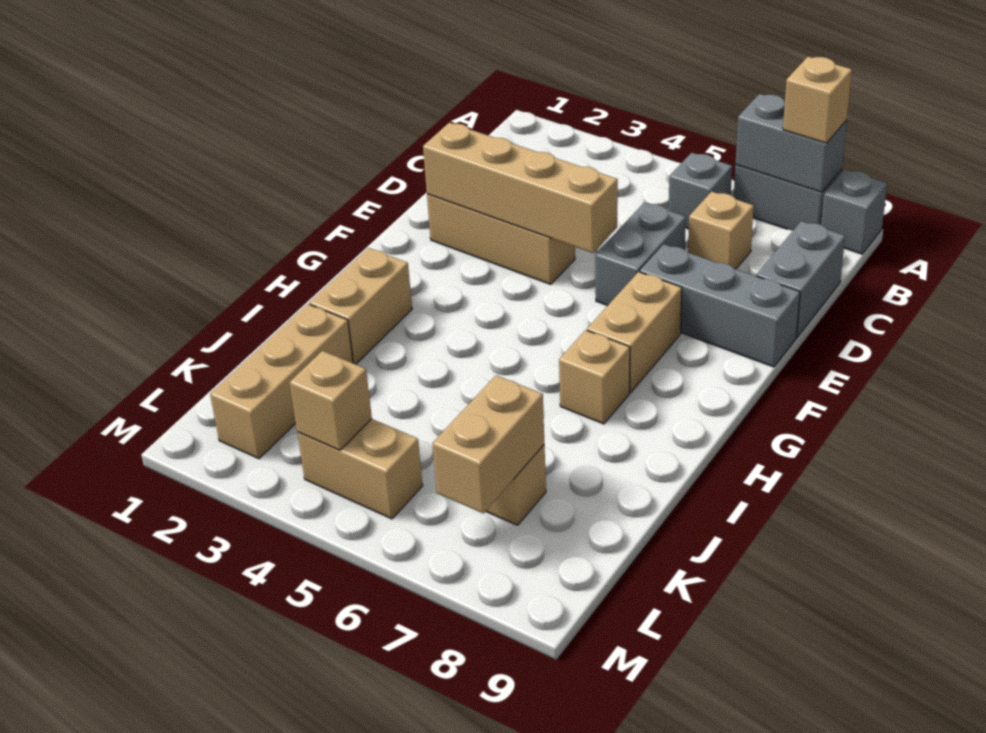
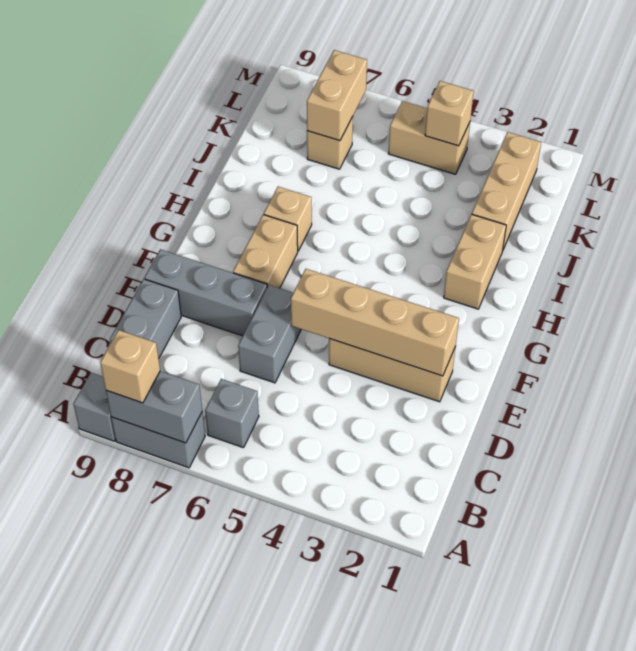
tan 1x1 brick [688,191,754,269] -> none

